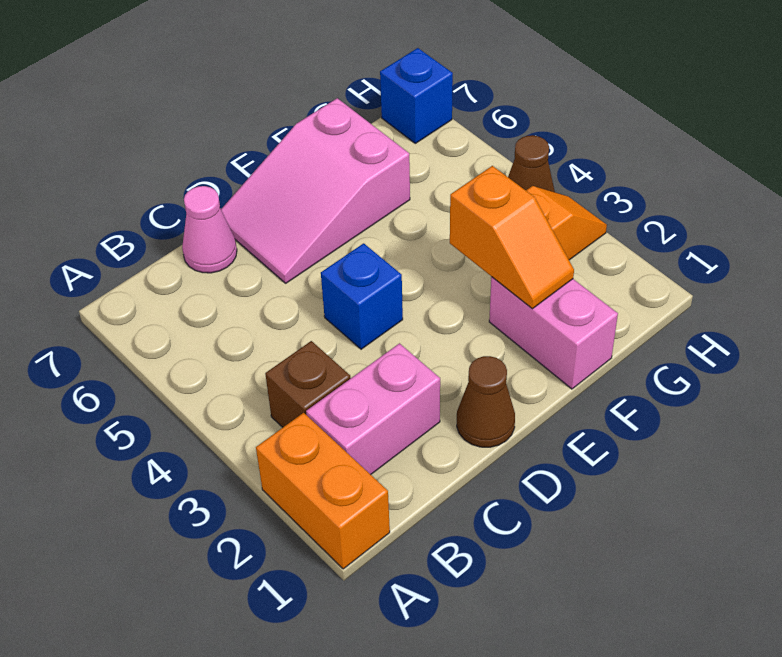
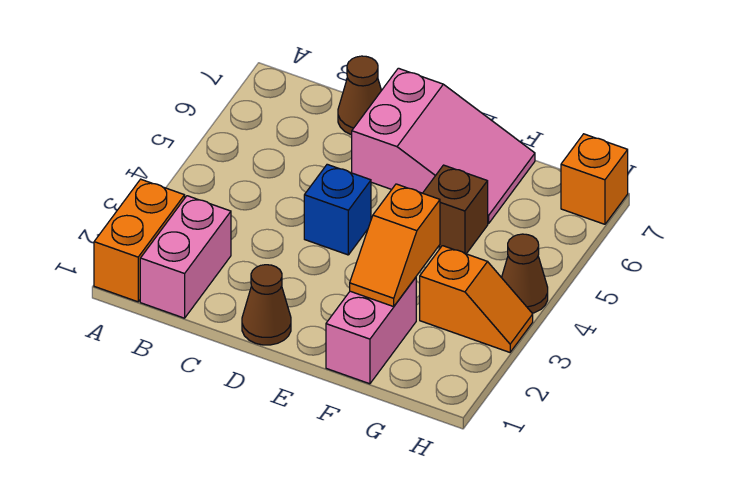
pink 1x2 brick [306,343,440,475] -> pink 1x2 brick turned to [140,196,231,318]
brown 1x1 brick [265,341,351,427] -> brown 1x1 brick moved to [423,165,488,254]
pink 1x1 cone [182,186,237,273] -> brown 1x1 cone [338,56,381,135]
pink 2x3 slope [221,98,410,283] -> pink 2x3 slope turned to [352,68,535,224]
blue 1x1 brick [380,48,453,143] -> orange 1x1 brick [561,134,628,224]

